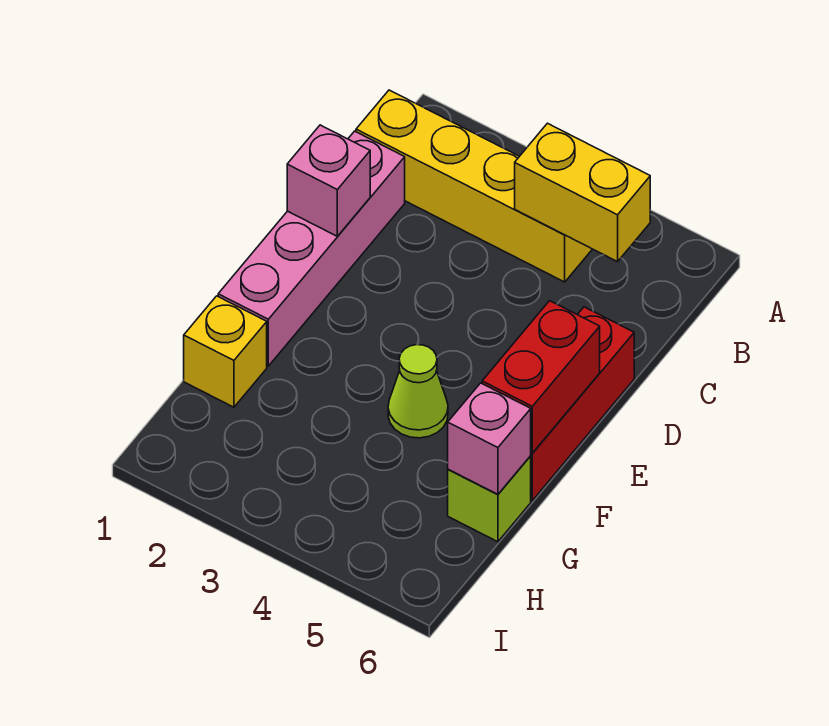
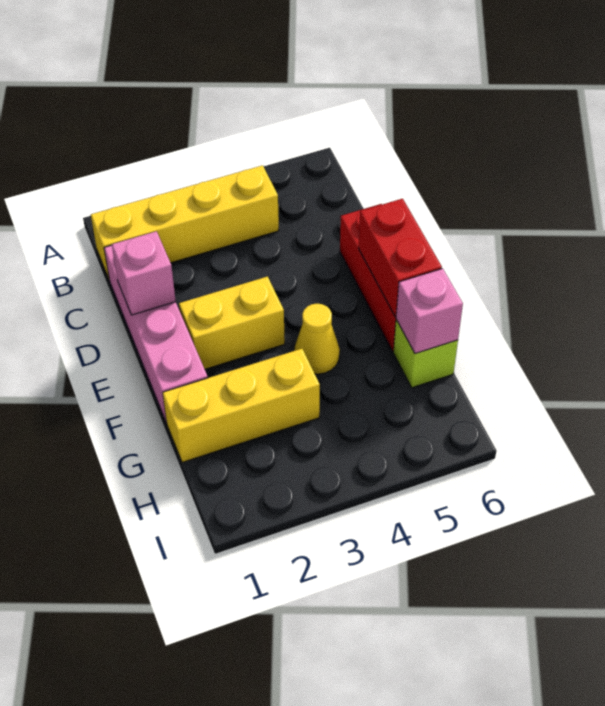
yellow 1x2 brick [515,123,650,262] -> yellow 1x2 brick moved to [179,277,285,369]
lime 1x1 cone [388,345,448,438] -> yellow 1x1 cone [294,304,340,374]
yellow 1x1 brick [184,296,267,407] -> yellow 1x3 brick [163,349,320,462]

